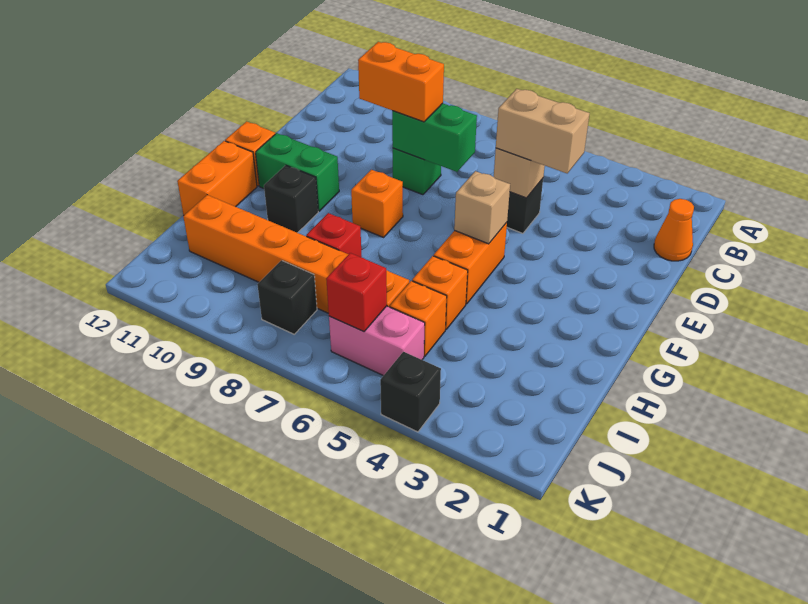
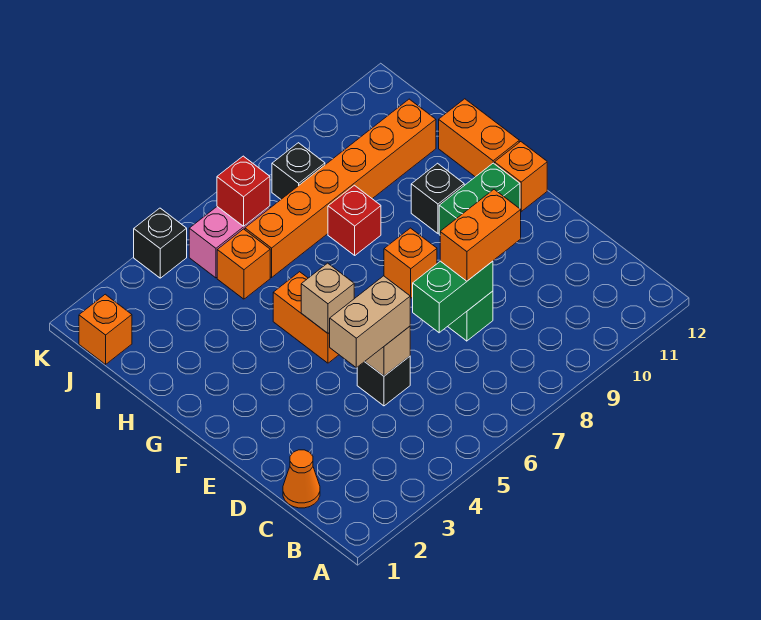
orange 1x1 brick [412,256,468,329] -> orange 1x1 brick moved to [79,294,132,364]

